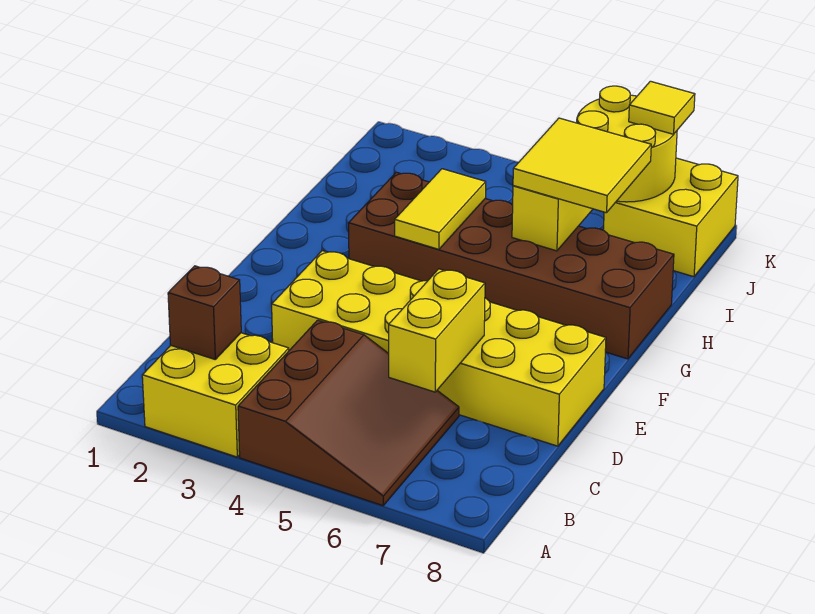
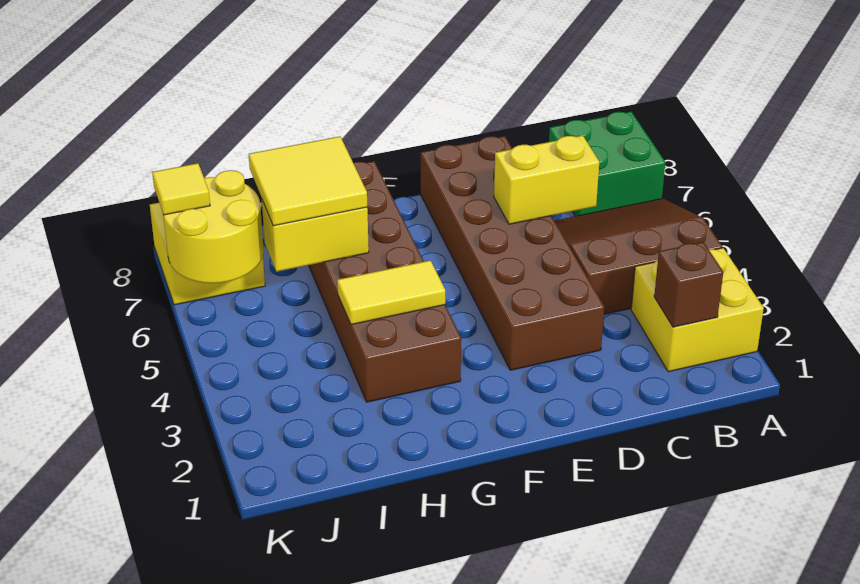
none -> green 2x2 brick [549,112,665,216]
yellow 2x6 brick [272,251,606,446] -> brown 2x6 brick [421,136,604,370]

